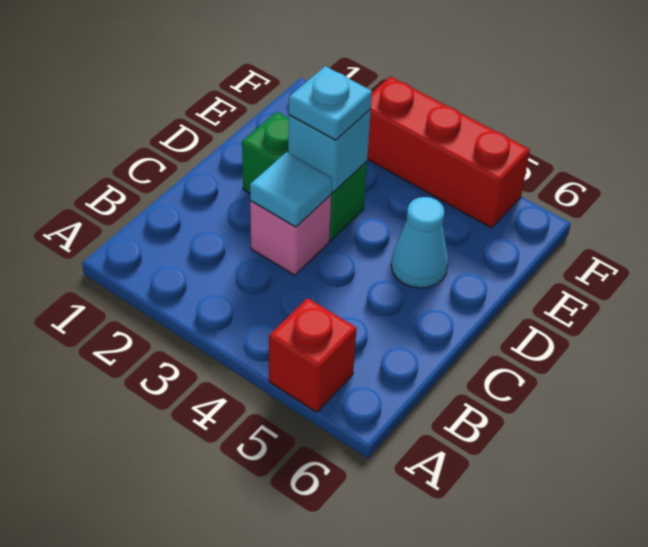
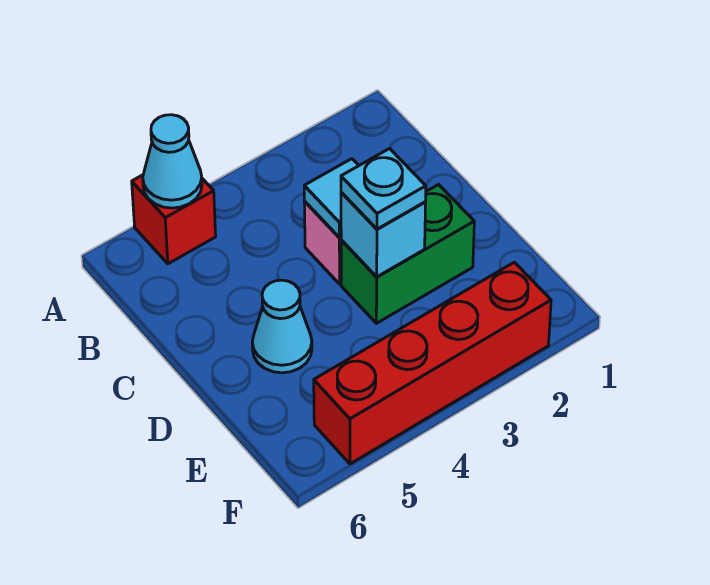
none -> cyan 1x1 cone [143,115,202,208]
red 1x3 brick [367,76,530,228] -> red 1x4 brick [314,262,551,464]

